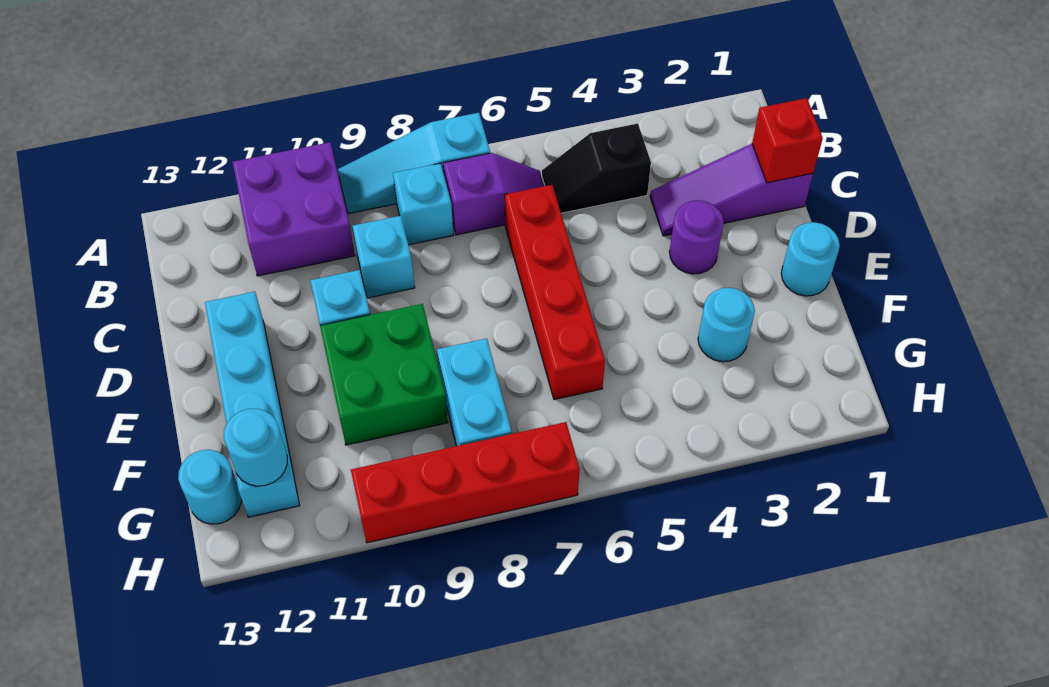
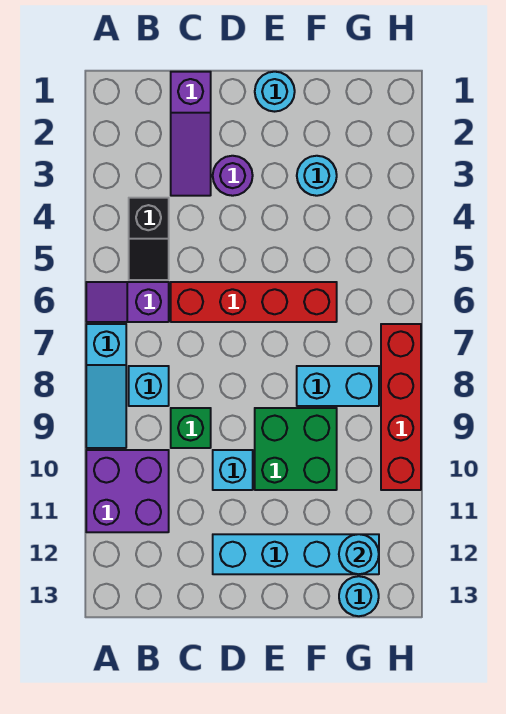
purple 1x2 slope [443,153,544,235] -> purple 1x2 slope turned to [86,282,169,322]
red 1x1 brick [752,98,823,183] -> none
cyan 1x1 brick [353,216,415,298] -> green 1x1 brick [171,408,211,448]

